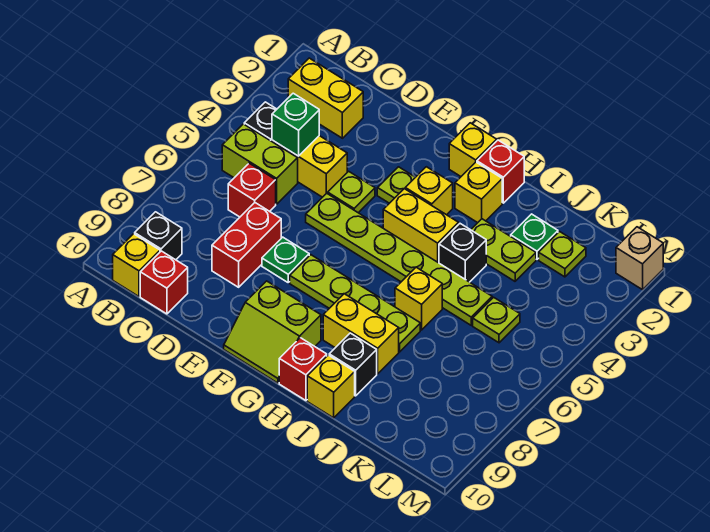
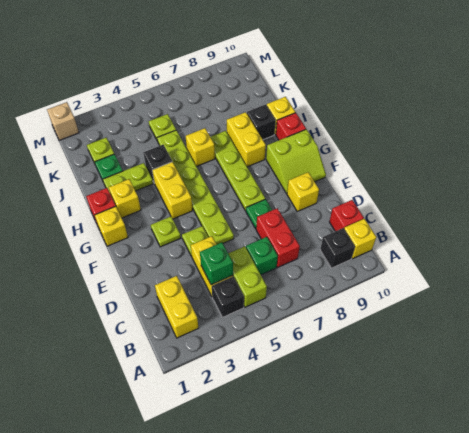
red 1x1 brick [228,163,276,217] -> green 1x1 brick [246,237,278,275]
red 1x2 brick [212,203,281,287] -> red 1x2 brick turned to [256,208,300,268]
lime 2x2 slope [224,281,321,383] -> lime 2x2 slope turned to [266,129,326,193]
yellow 1x1 brick [405,167,453,215] -> yellow 1x1 brick moved to [287,172,319,211]
lime 1x2 plate [471,219,536,281] -> lime 1x2 plate turned to [103,163,153,192]

